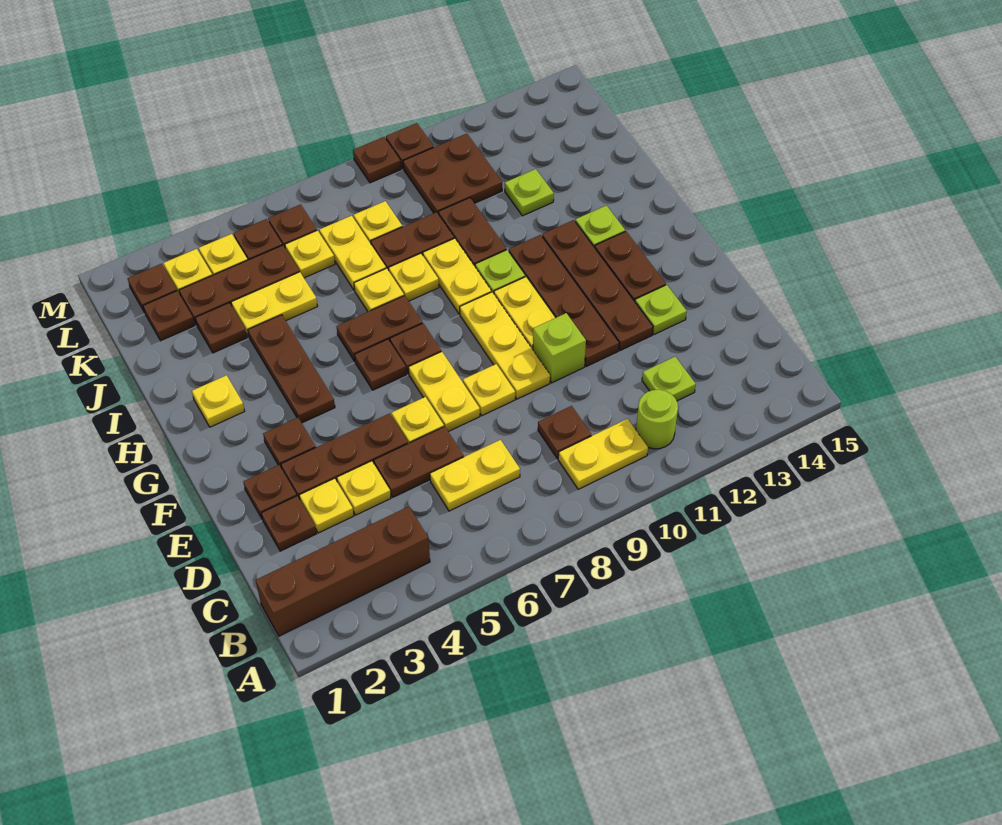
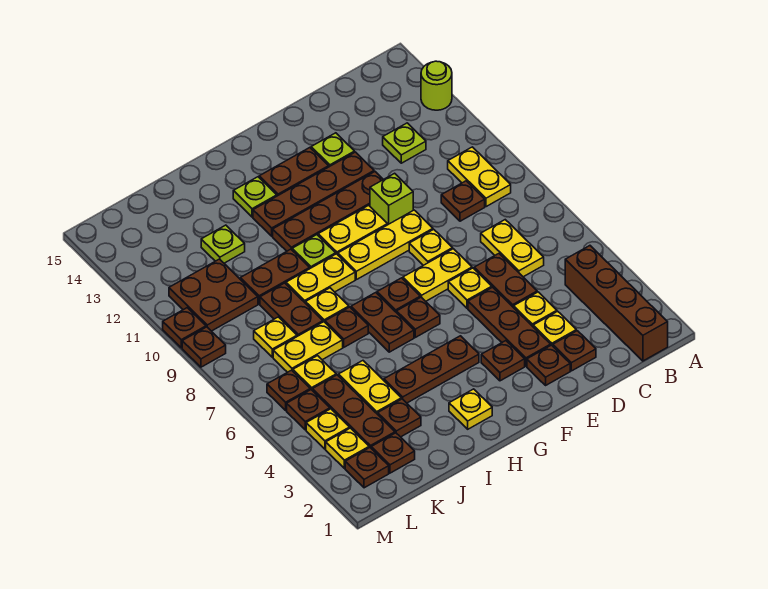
lime 1x1 round brick [636,390,678,449] -> lime 1x1 round brick moved to [421,61,452,110]
yellow 1x1 plate [354,268,404,312] -> brown 1x1 plate [325,307,368,347]

